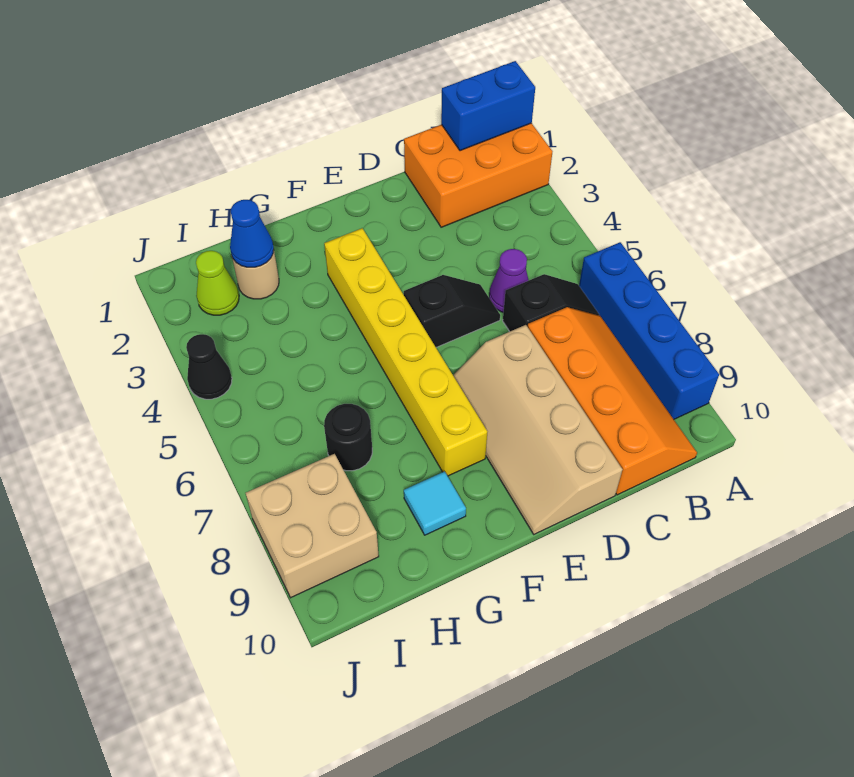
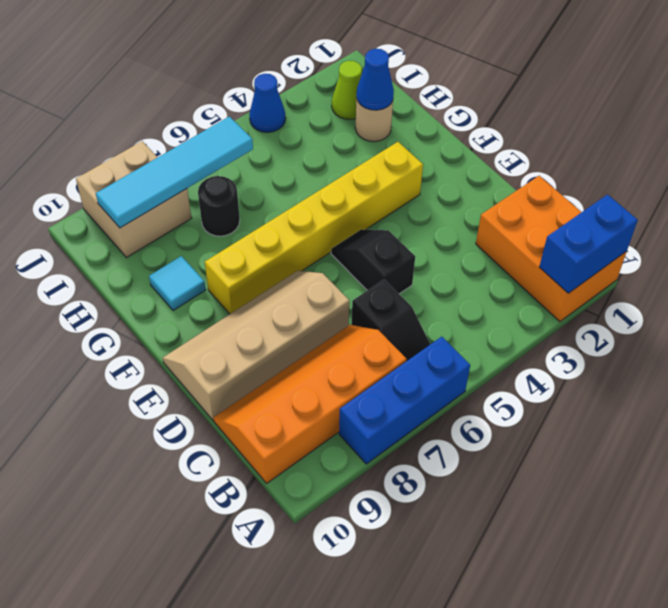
blue 1x2 brick [441,61,535,151] -> blue 1x2 brick turned to [539,195,638,293]
blue 1x4 brick [579,242,719,419] -> blue 1x3 brick [339,337,470,464]
orange 2x4 slope [528,307,697,495] -> orange 2x4 slope turned to [214,325,407,483]
purple 1x1 cone [489,249,529,312] -> none
black 1x2 slope [404,275,500,347] -> black 1x2 slope turned to [331,229,415,294]
none -> cyan 1x4 tile [96,116,253,228]
black 1x1 cone [186,334,232,399] -> blue 1x1 cone [249,74,286,132]

